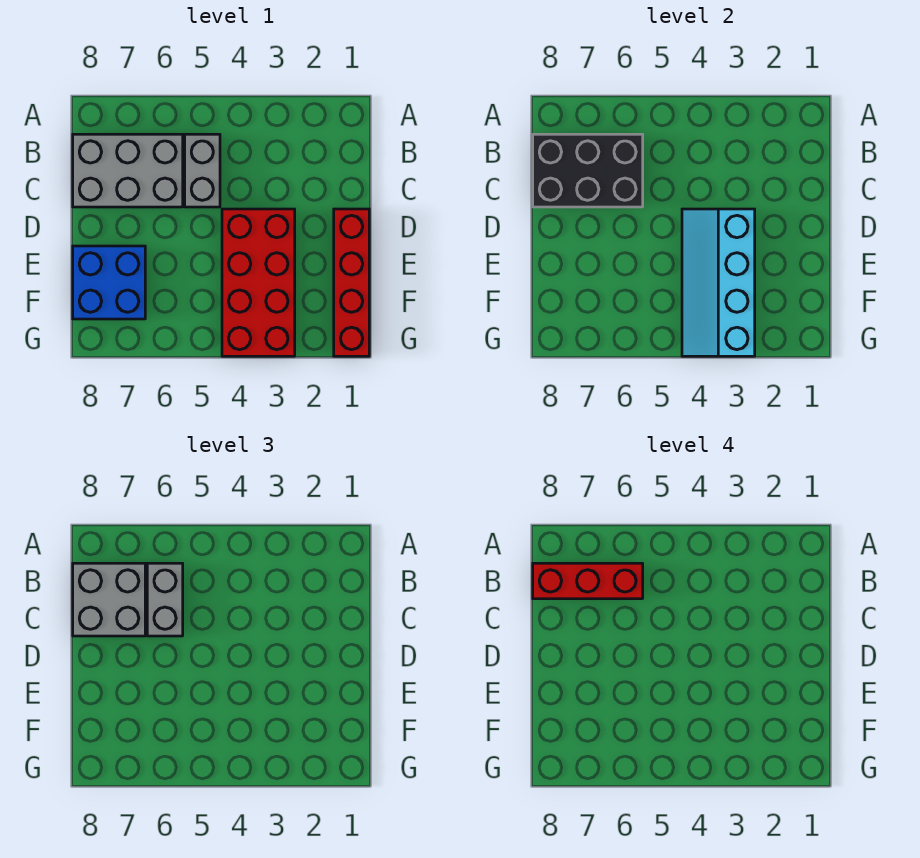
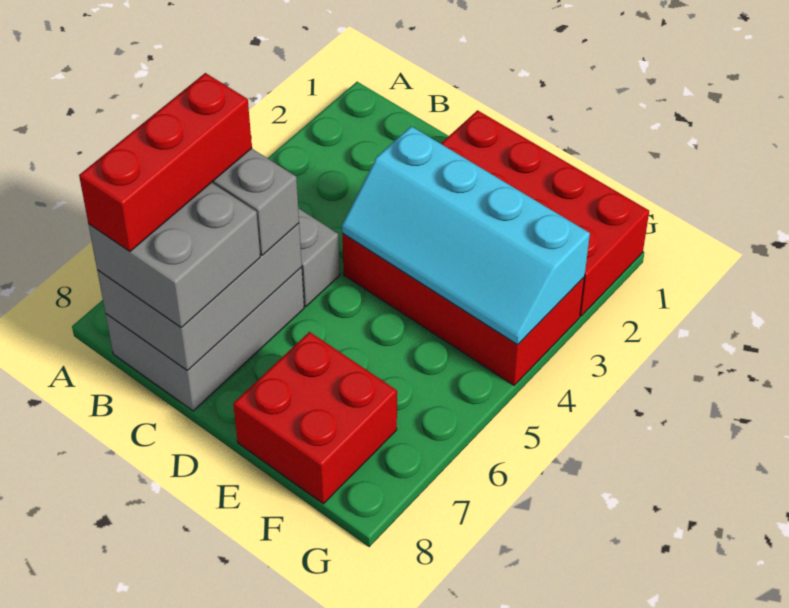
black 2x3 brick [533,134,643,207] -> grey 2x3 brick [97,223,302,370]
red 1x4 brick [334,209,369,356] -> red 2x4 brick [441,110,649,316]
blue 2x2 brick [73,246,145,319] -> red 2x2 brick [233,332,397,504]

